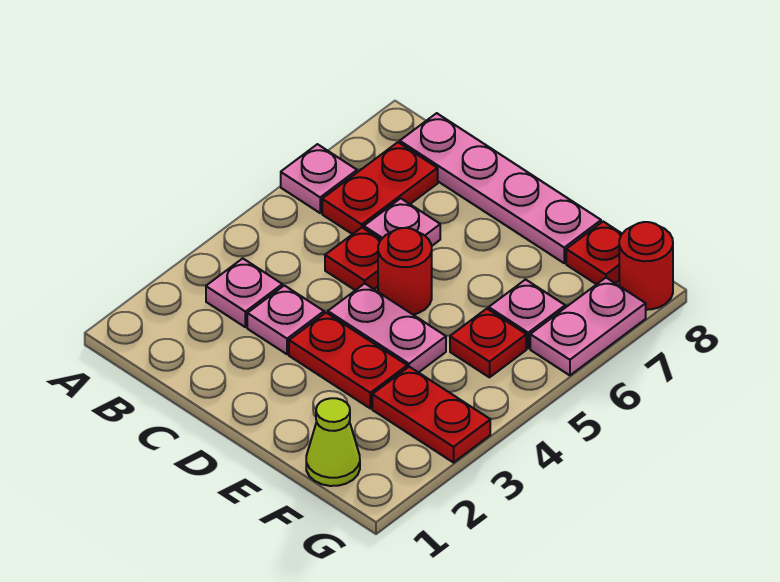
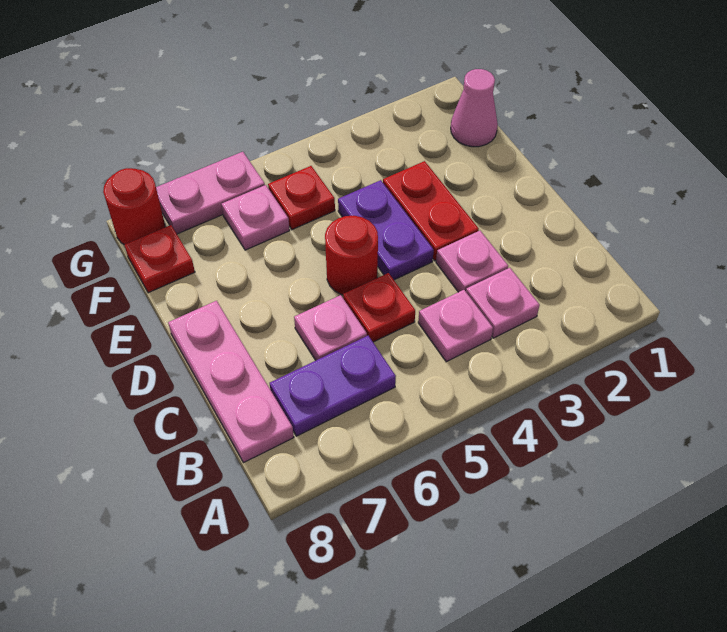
pink 1x1 plate [281,144,357,213] -> pink 1x1 plate moved to [418,290,493,362]
red 1x2 plate [322,142,438,234] -> purple 1x2 plate [270,336,396,436]
pink 1x4 plate [400,113,601,263] -> pink 1x3 plate [168,301,294,463]
pink 1x2 plate [328,284,446,373] -> purple 1x2 plate [338,180,434,280]
lime 1x1 cone [306,398,360,486] -> pink 1x1 cone [451,69,498,147]
red 1x2 plate [372,367,490,463] -> none

